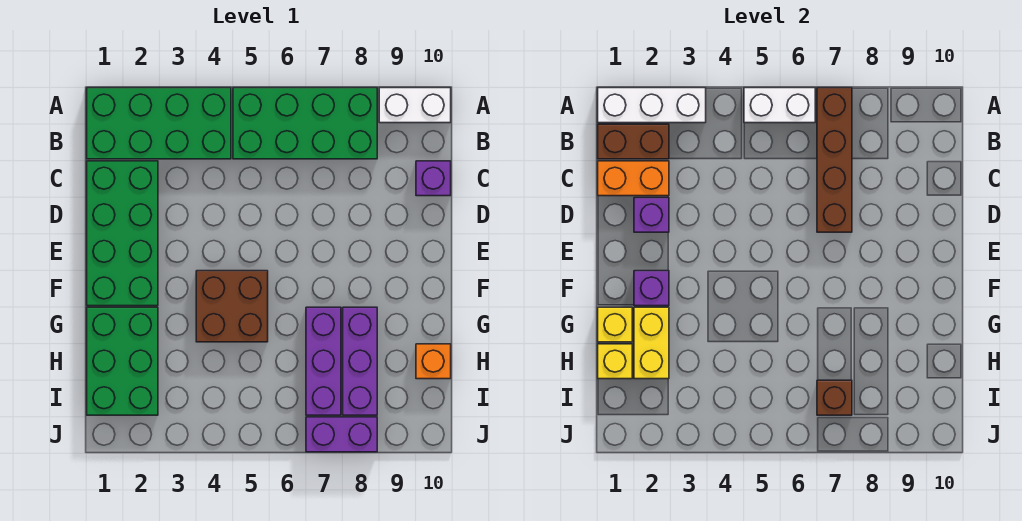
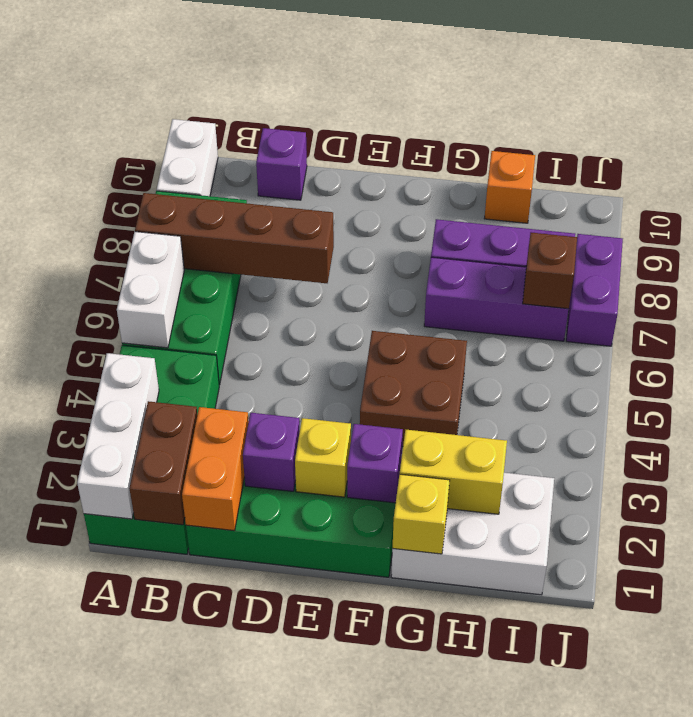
green 2x3 brick [87,307,158,415] -> white 2x3 brick [391,473,554,595]
yellow 1x1 brick [598,344,632,379] -> yellow 1x1 brick moved to [295,418,351,497]

